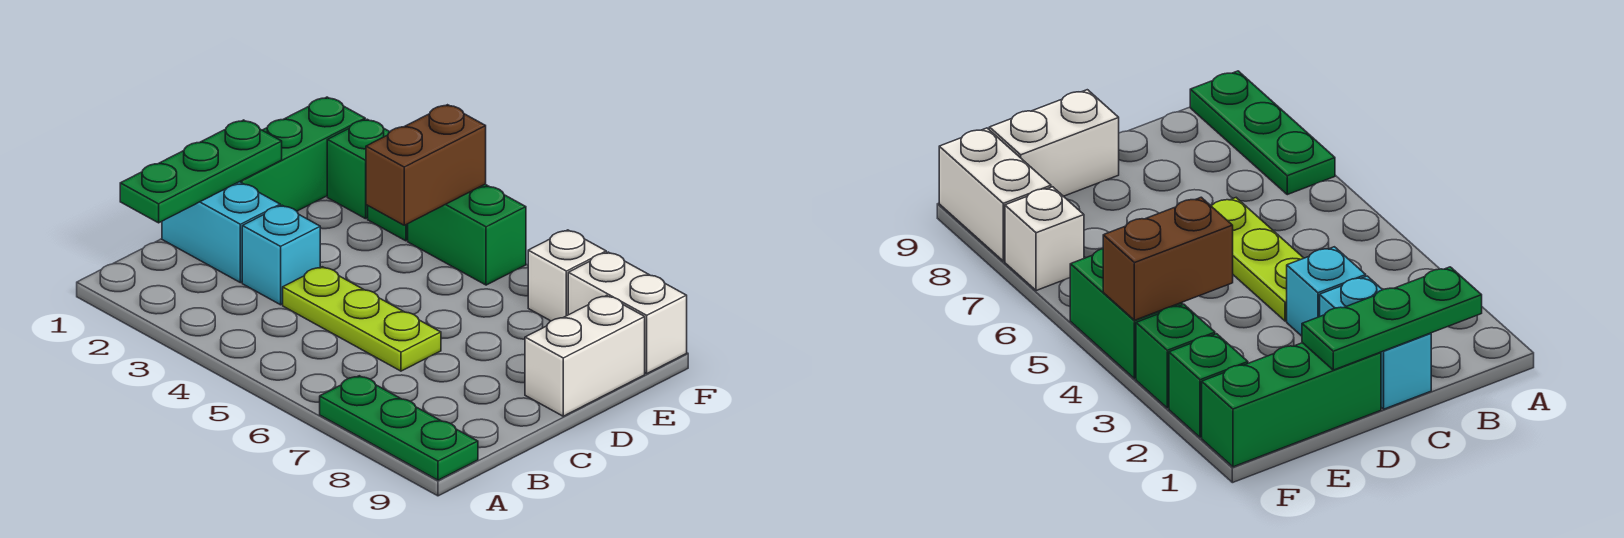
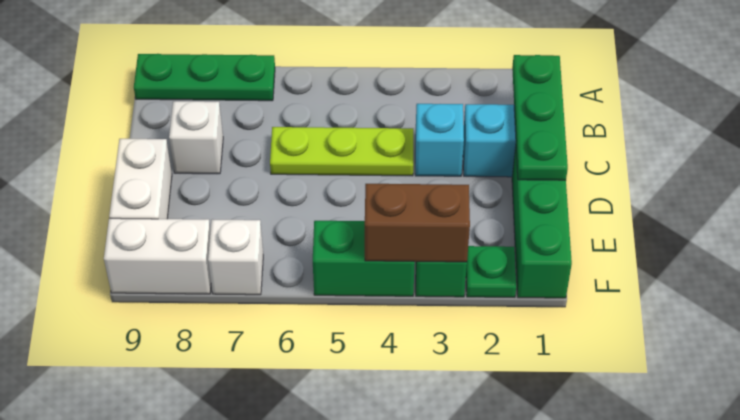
none -> white 1x1 brick [169,101,223,174]
brown 1x2 brick [366,105,486,225] -> brown 1x2 brick turned to [365,184,470,262]
green 1x1 brick [327,119,390,219] -> green 1x1 plate [466,246,516,297]

